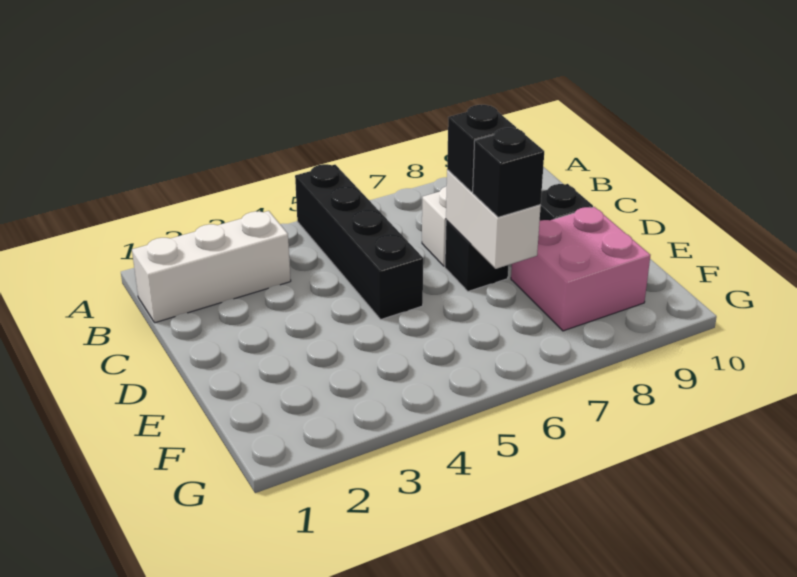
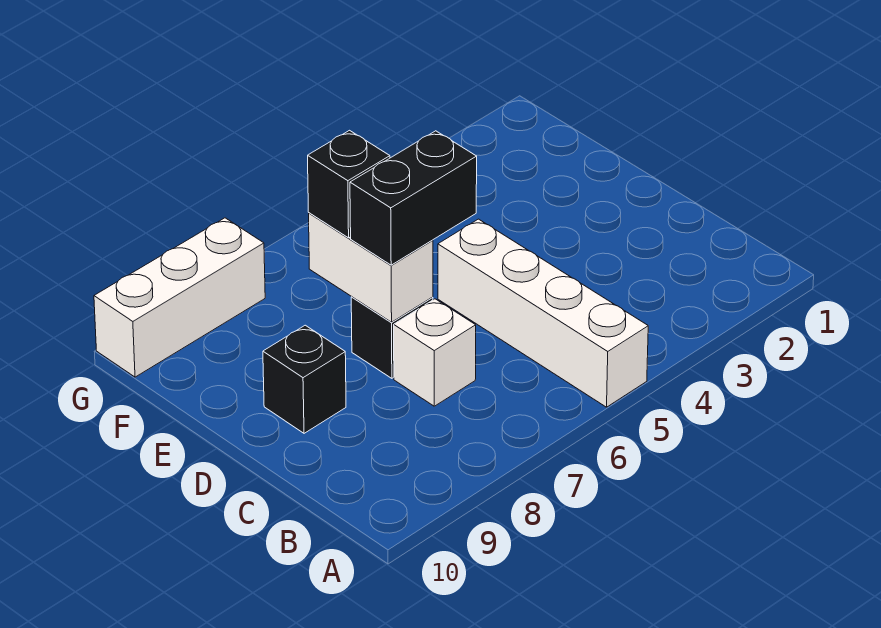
black 1x4 brick [295,164,423,319] -> white 1x4 brick [438,219,648,407]
white 1x3 brick [132,211,291,323] -> white 1x3 brick moved to [94,218,265,377]
black 1x1 brick [447,105,516,192] -> black 1x2 brick [350,131,477,265]
pink 2x2 brick [511,207,650,331] -> none

